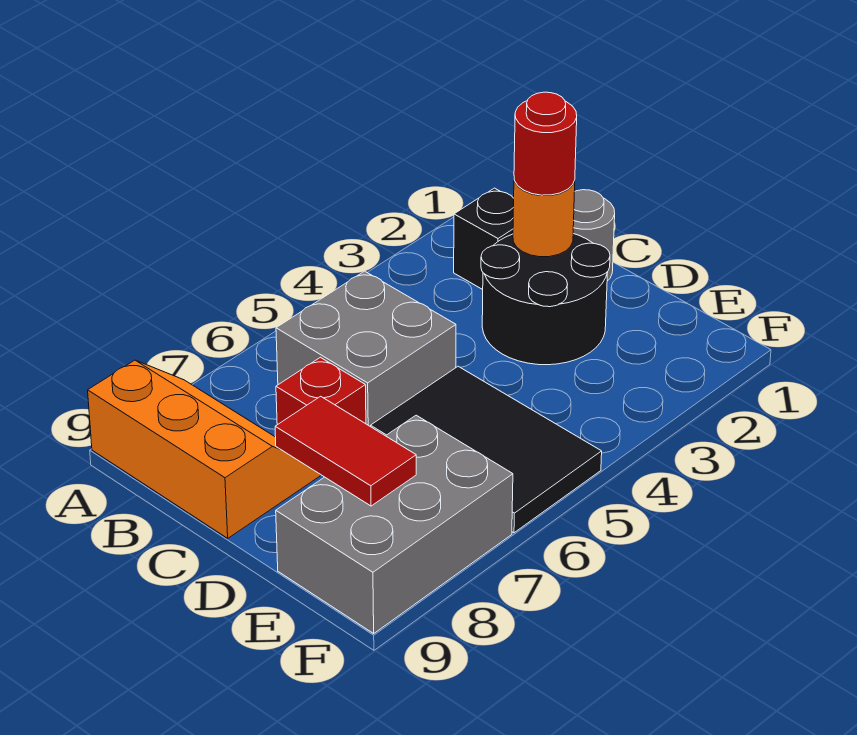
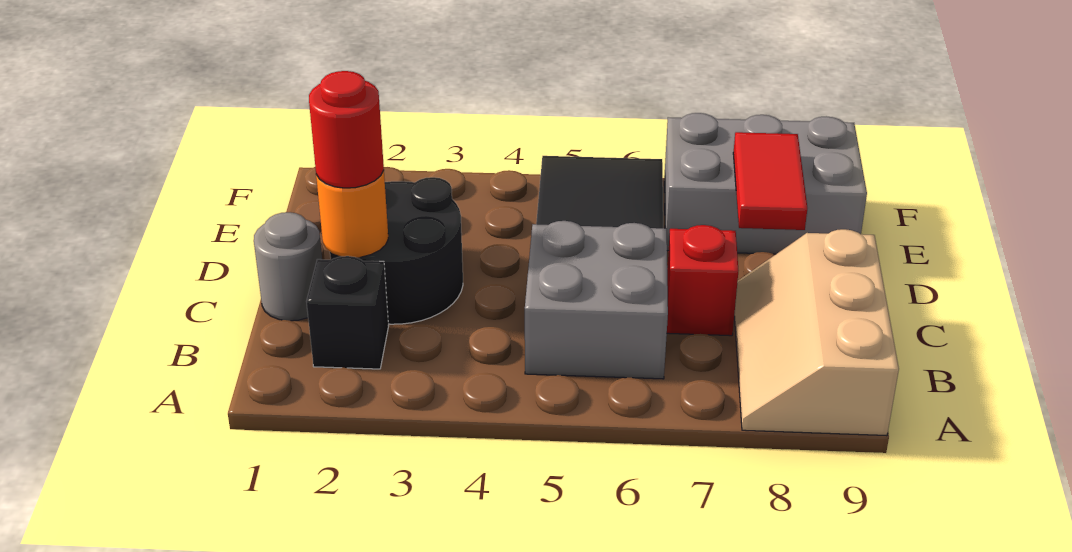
orange 2x3 slope [88,360,320,538] -> tan 2x3 slope [734,229,899,436]

